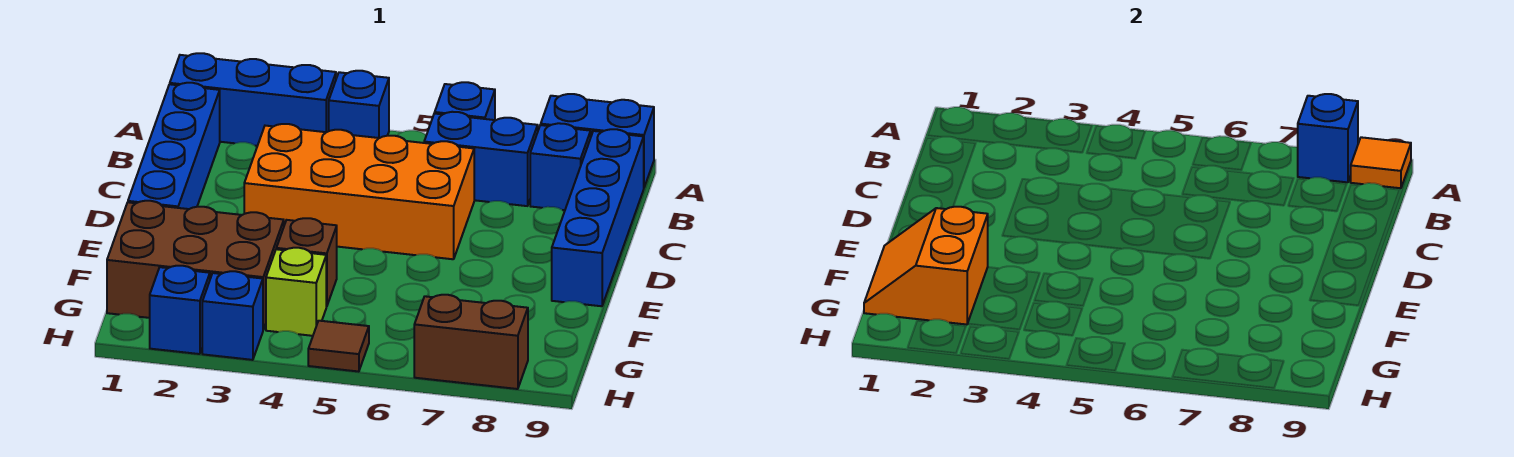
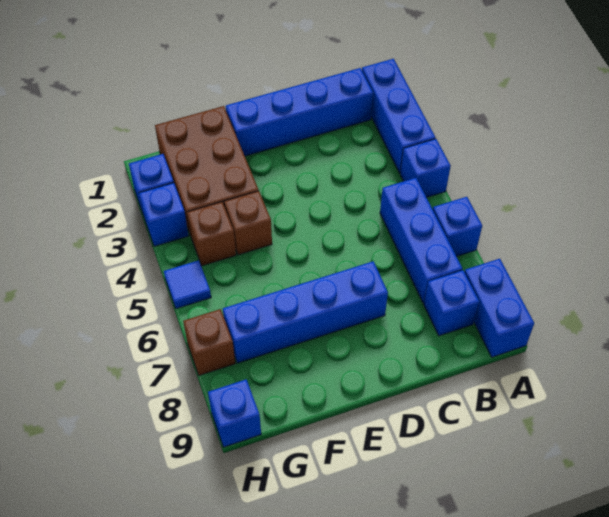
blue 1x1 brick [1298,94,1358,182] -> blue 1x1 brick moved to [208,380,261,447]
orange 1x1 tile [1351,137,1411,188] -> none
blue 1x2 brick [424,112,538,206] -> blue 1x3 brick [380,178,462,303]
blue 1x4 brick [552,129,644,306] -> blue 1x4 brick moved to [223,261,388,363]
orange 2x4 brick [244,124,474,259] -> none
orange 2x2 slope [864,207,988,324] -> none
lime 1x1 brick [266,248,326,336] -> brown 1x1 brick [187,202,236,266]
brown 1x1 tile [308,321,369,372] -> blue 1x1 tile [164,260,211,309]
brown 1x2 brick [414,295,528,389] -> brown 1x1 brick [183,309,235,375]

